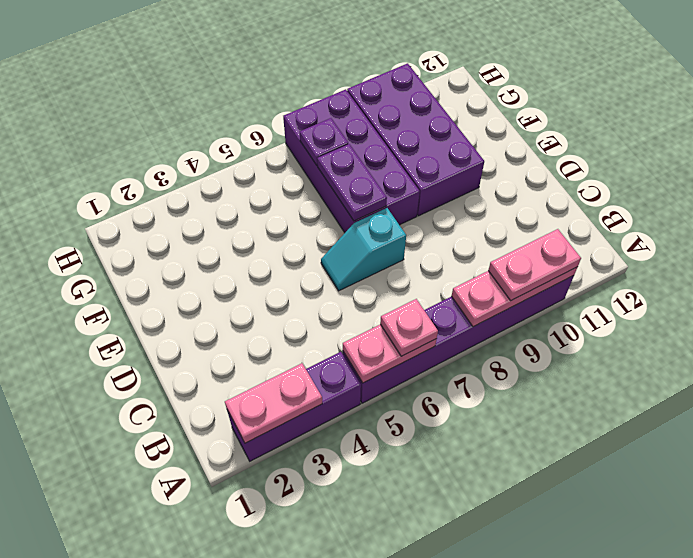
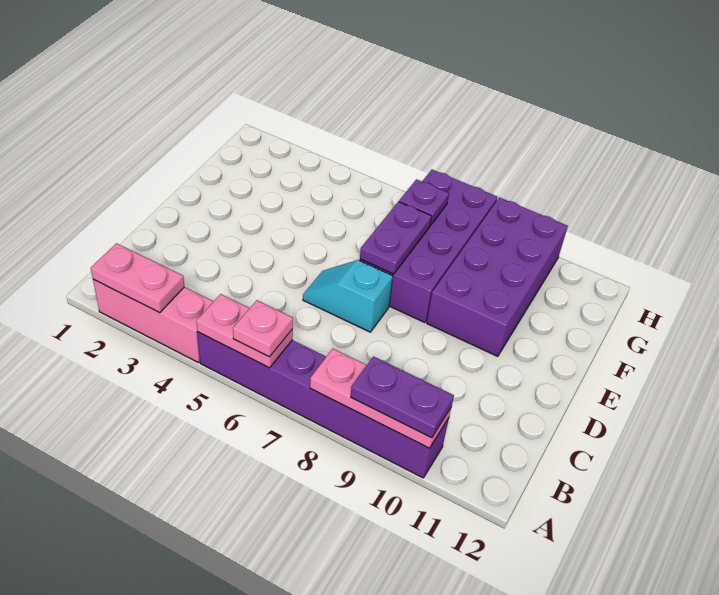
purple 1x3 brick [227,352,361,461] -> pink 1x3 brick [93,279,214,363]
pink 1x2 plate [488,229,581,300] -> purple 1x2 plate [351,357,454,438]

